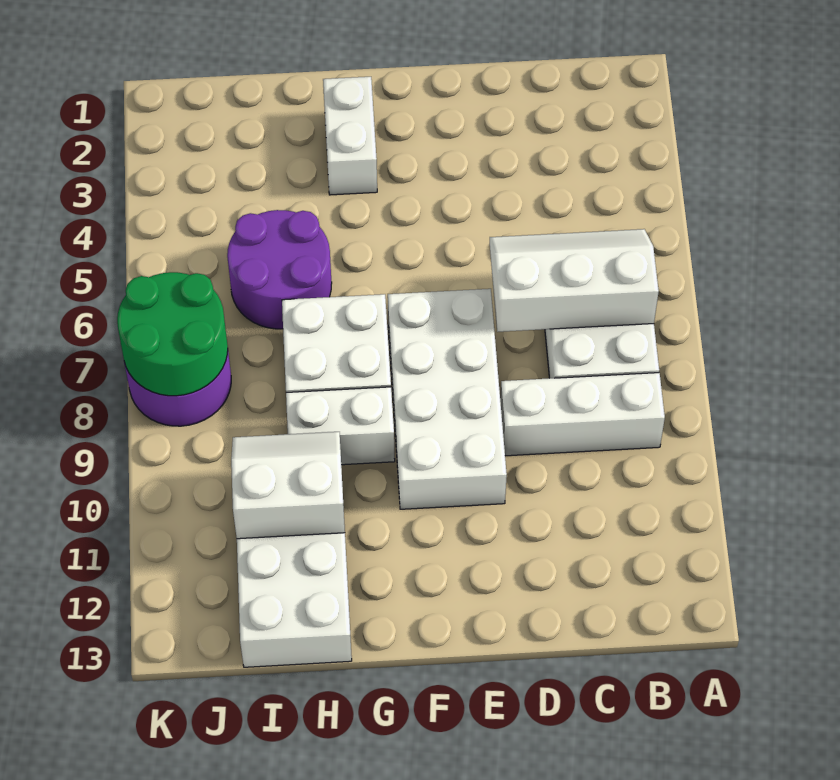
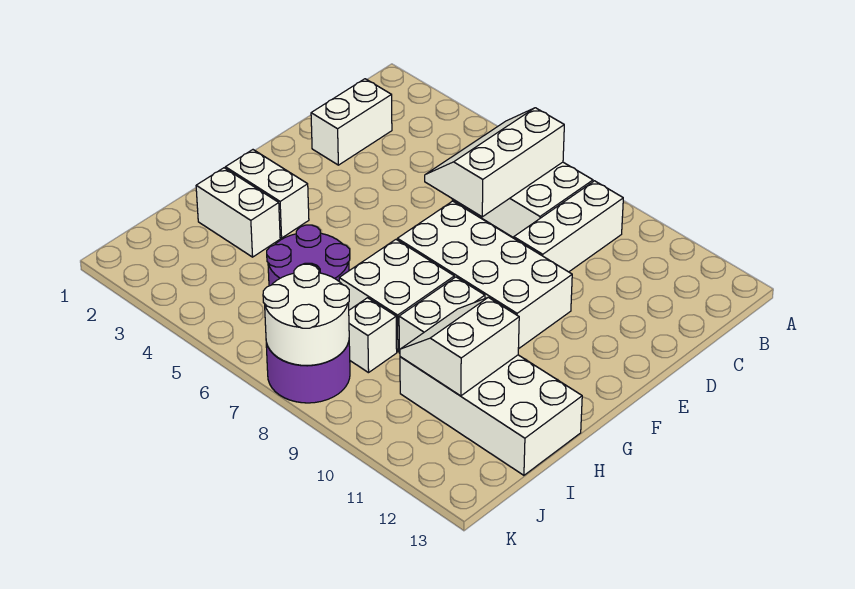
none -> white 1x2 brick [311,79,392,165]
none -> white 1x2 brick [196,168,280,257]
none -> white 1x1 brick [349,298,397,373]
green 2x2 round brick [117,272,228,396] -> white 2x2 round brick [263,264,349,365]

